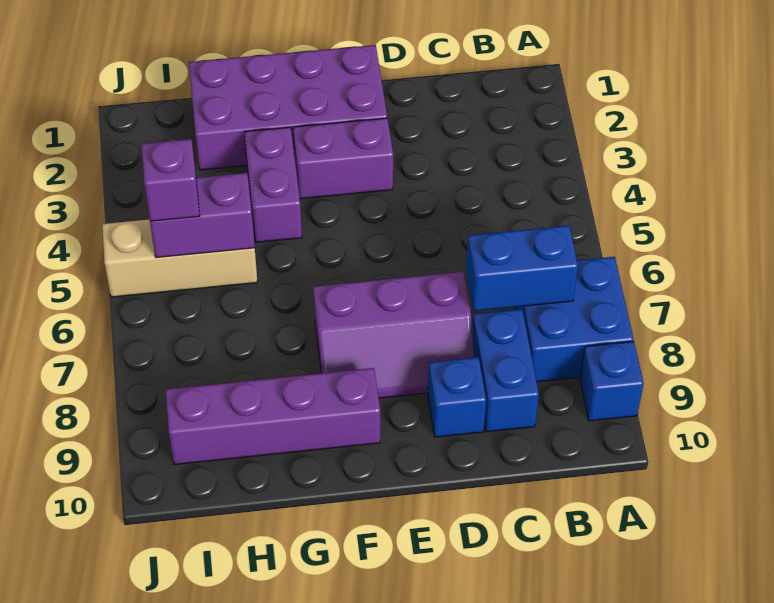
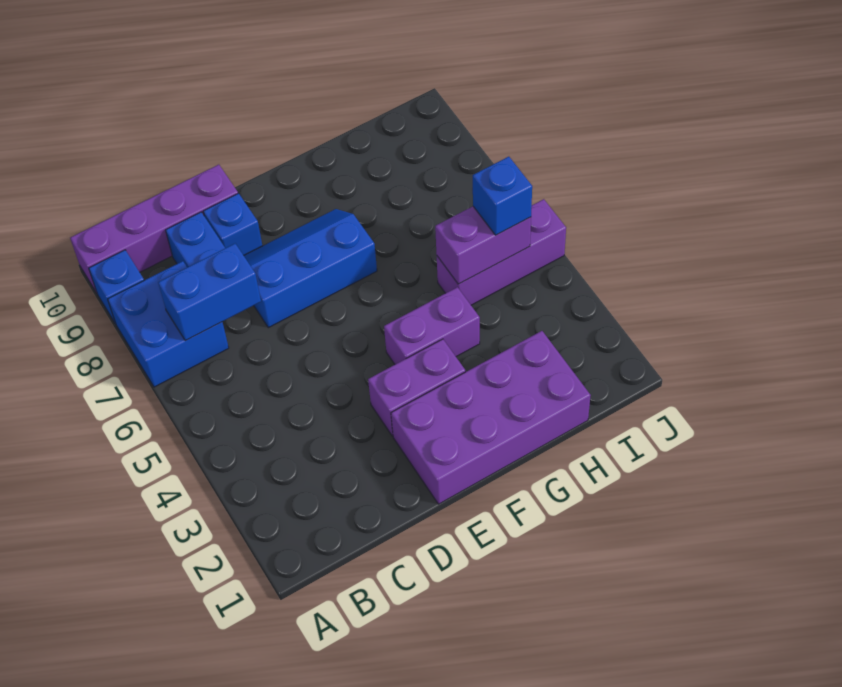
purple 2x3 slope [313,272,474,398] -> blue 2x3 slope [244,209,377,328]
purple 1x4 brick [166,368,380,465] -> purple 1x4 brick moved to [70,165,238,293]
purple 1x2 brick [244,127,302,242] -> purple 1x2 brick turned to [384,287,480,364]
tan 1x3 brick [102,219,257,297] -> purple 1x3 brick [437,199,566,305]
purple 1x1 brick [141,139,200,221] -> blue 1x1 brick [473,157,532,235]

